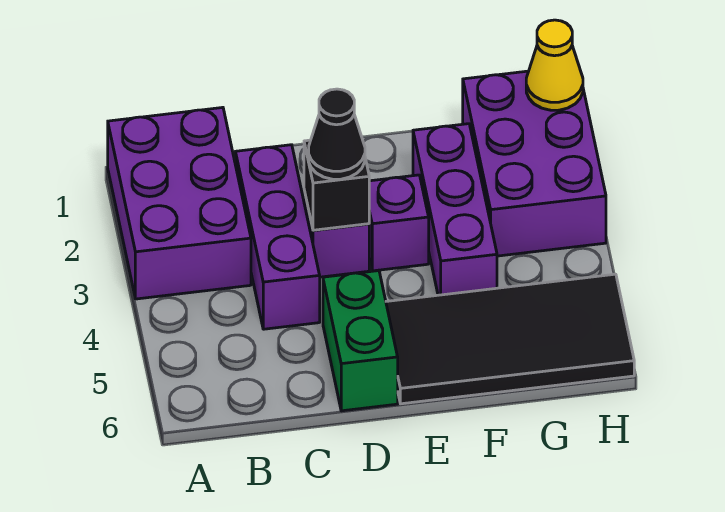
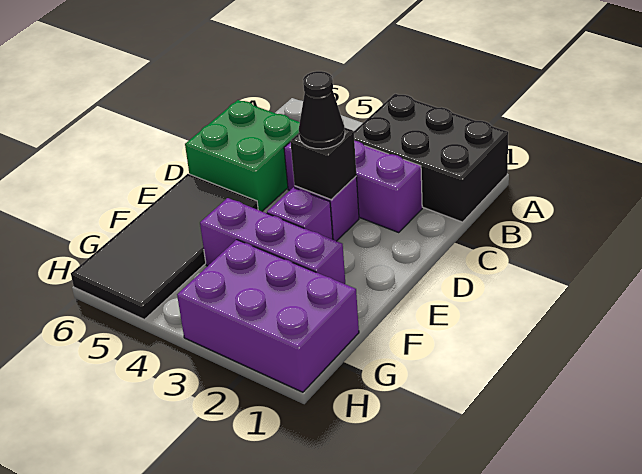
purple 2x3 brick [108,107,251,299] -> black 2x3 brick [354,94,508,222]
green 1x2 brick [323,271,398,411] -> green 2x2 brick [185,100,300,211]
yellow 1x1 cone [526,20,583,110] -> none

